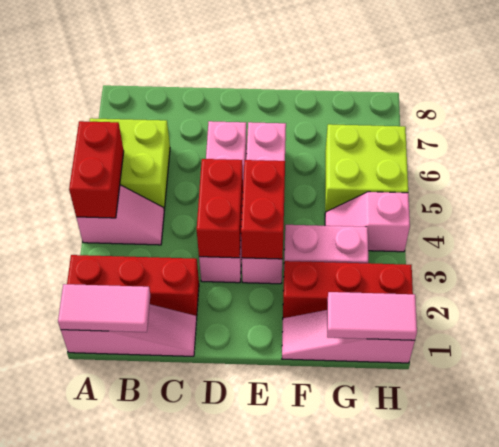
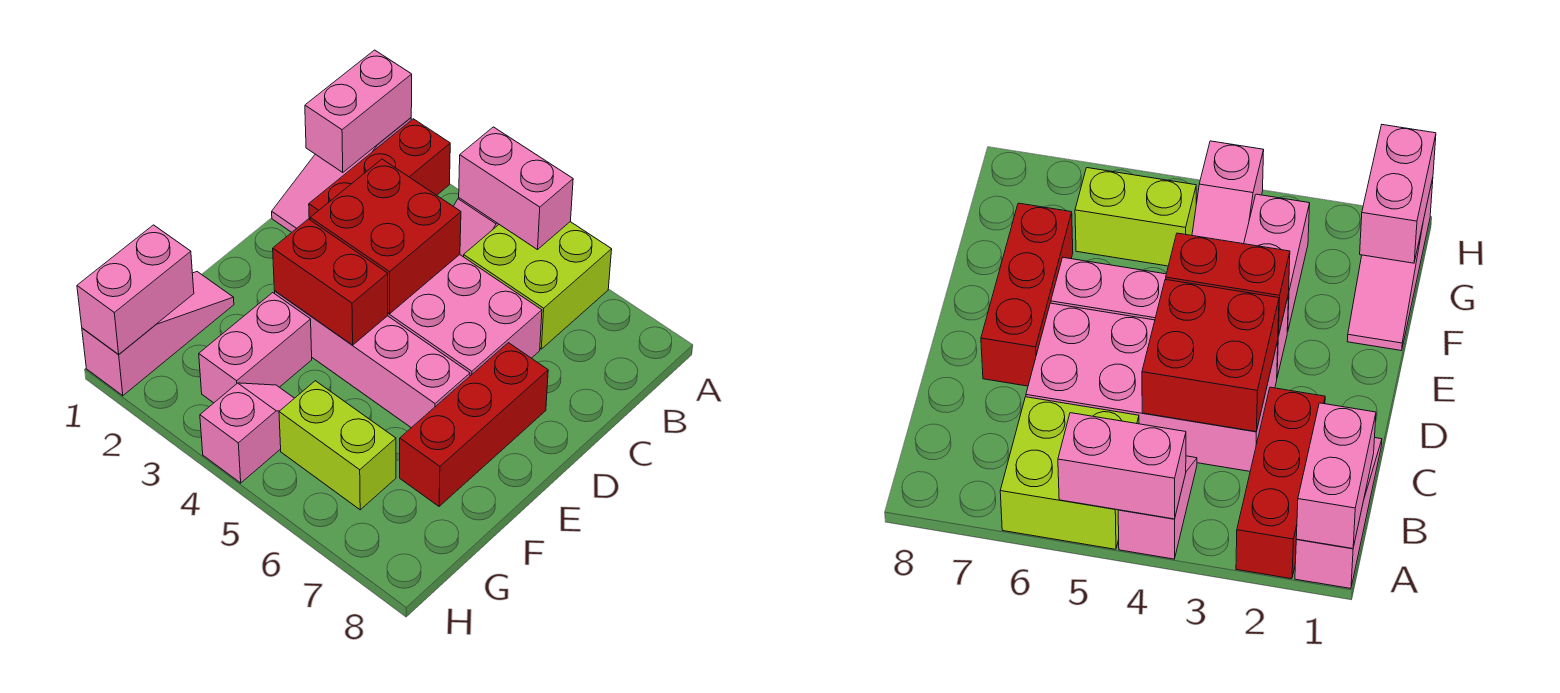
pink 1x2 tile [58,284,150,332] -> pink 1x2 brick [305,50,412,172]
red 1x2 brick [69,121,124,218] -> pink 1x2 brick [459,127,573,250]
pink 1x4 brick [199,121,247,283] -> pink 2x4 brick [388,255,542,376]
red 1x2 brick [197,159,243,258] -> red 2x2 brick [310,159,461,314]
red 1x3 brick [283,261,413,318] -> red 1x3 brick moved to [400,343,548,506]
pink 1x2 tile [327,292,417,340] -> pink 1x2 brick [77,225,194,355]
lime 2x2 brick [325,124,408,213] -> lime 1x2 brick [279,381,396,510]

